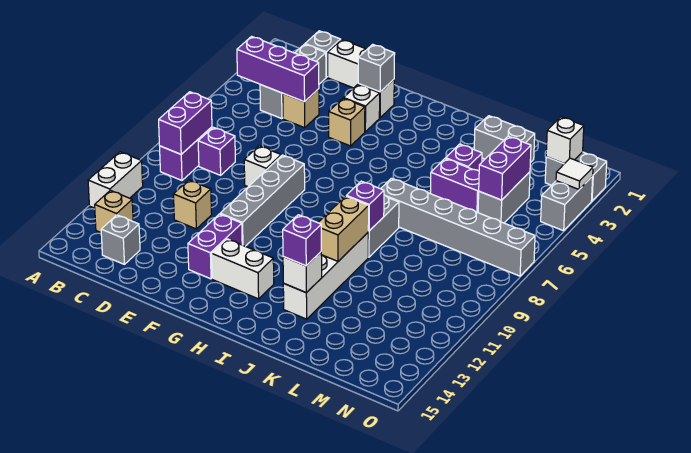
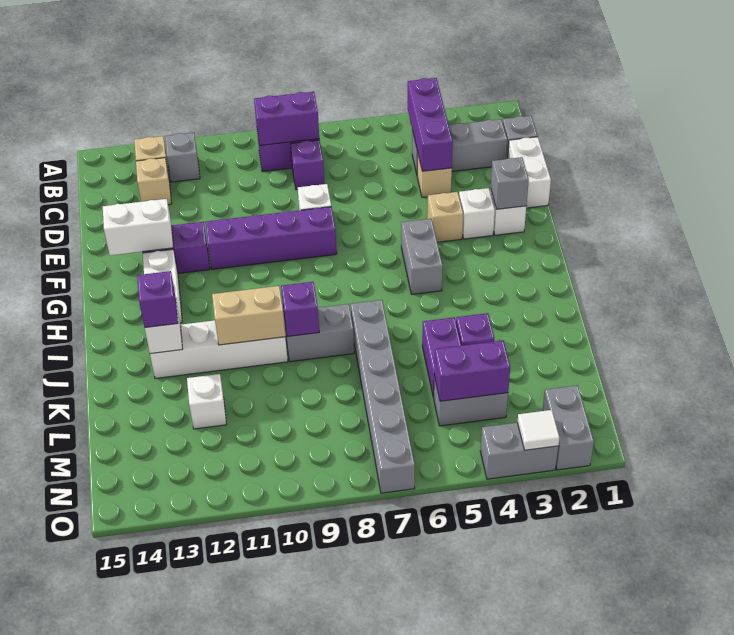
white 1x2 brick [88,152,143,208] -> white 1x2 brick moved to [103,199,173,255]
grey 1x1 brick [101,215,140,264] -> grey 1x1 brick moved to [165,133,200,182]
tan 1x1 brick [174,180,212,229] -> tan 1x1 brick moved to [136,158,172,205]
grey 1x4 brick [220,155,305,246] -> purple 1x4 brick [205,207,337,269]
grey 1x2 brick [474,116,535,163] -> grey 1x2 brick moved to [401,219,443,294]
white 1x1 brick [546,117,584,164] -> white 1x1 brick moved to [187,374,227,429]

